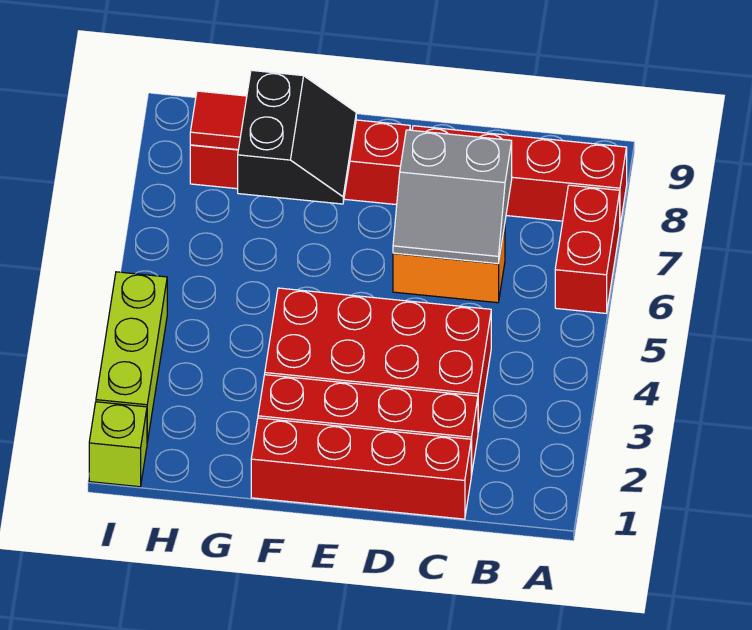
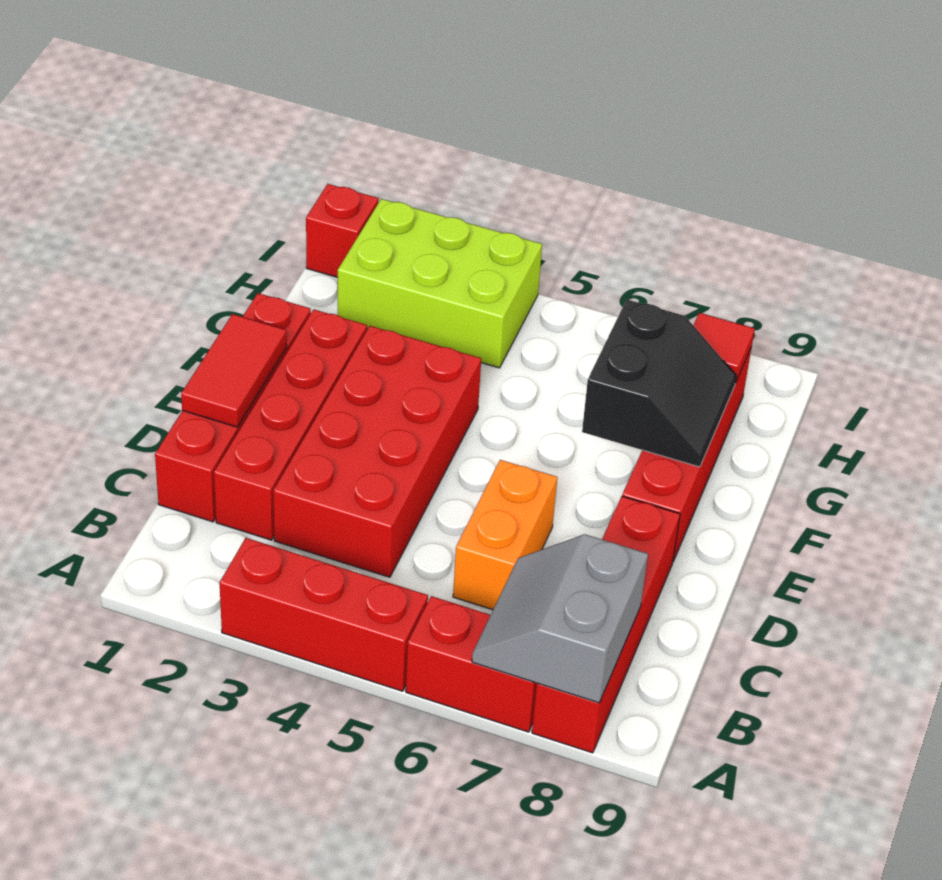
none -> red 1x3 brick [220,538,428,691]
grey 2x2 slope [393,130,512,264] -> grey 2x2 slope moved to [472,534,648,703]
none -> red 1x2 tile [181,314,287,427]
black 2x2 slope [238,70,356,204] -> black 2x2 slope turned to [582,300,736,467]
lime 1x1 brick [89,402,147,487] -> red 1x1 brick [306,184,379,278]
lime 1x3 brick [96,272,167,442] -> lime 2x3 brick [338,199,542,368]

